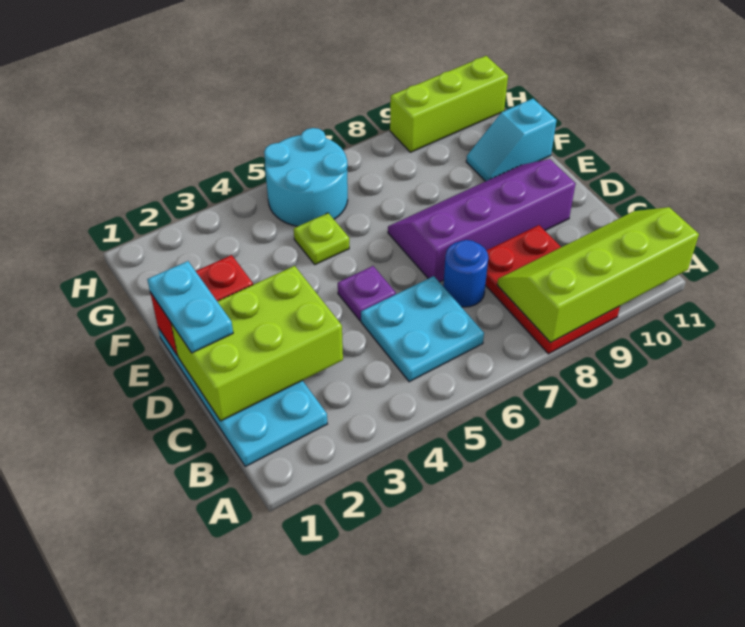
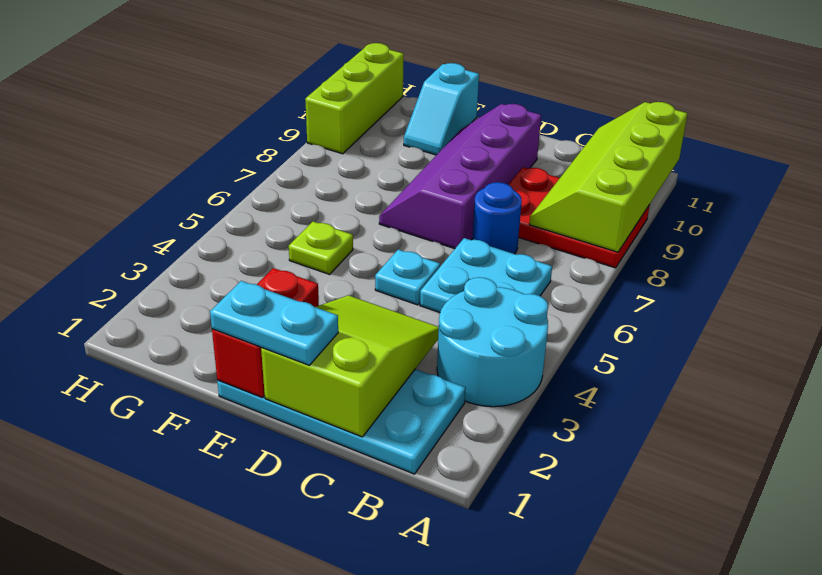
lime 2x3 brick [171,266,343,421] -> lime 2x3 slope [261,295,439,437]
purple 1x1 plate [338,266,396,321] -> cyan 1x1 plate [375,250,440,305]
cyan 2x2 round brick [264,128,348,226] -> cyan 2x2 round brick moved to [437,277,548,407]

